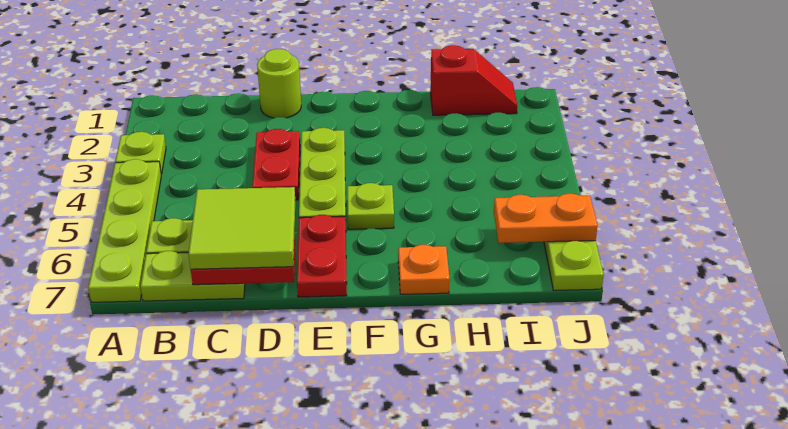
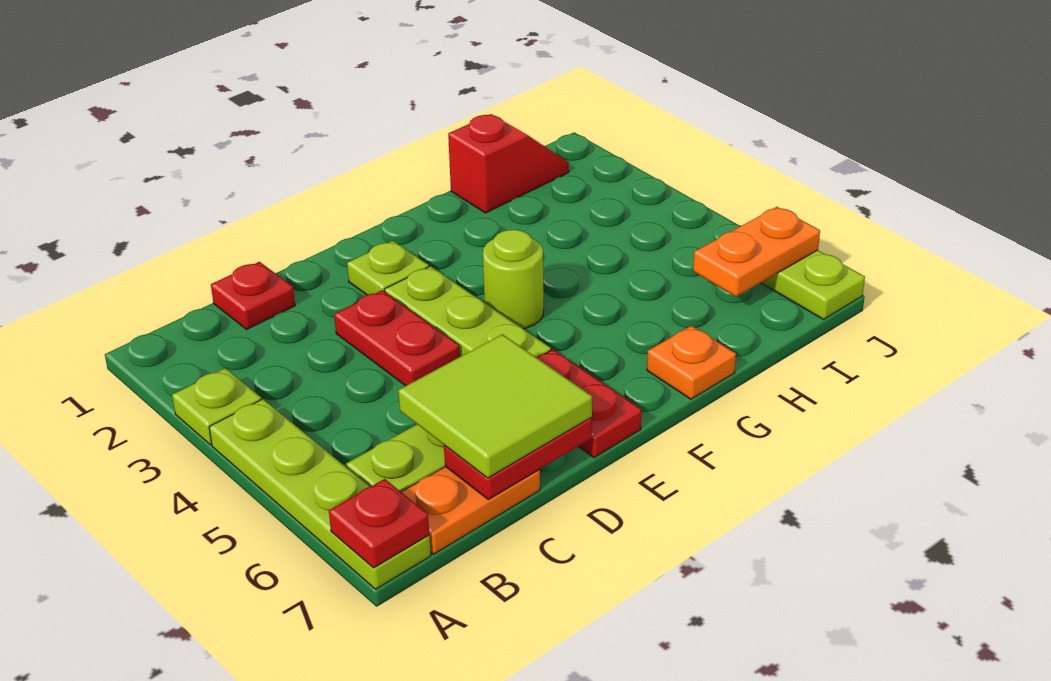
none -> red 1x1 plate [329,479,429,568]
lime 1x2 plate [141,251,245,301] -> orange 1x2 plate [402,466,540,554]
none -> red 1x1 plate [211,262,295,329]
lime 1x1 round brick [257,49,301,118] -> lime 1x1 round brick moved to [483,230,544,329]
lime 1x1 plate [347,183,394,229] -> lime 1x1 plate moved to [347,241,429,295]

